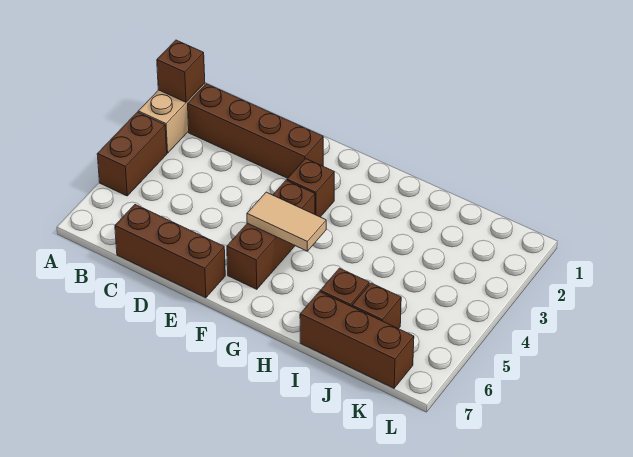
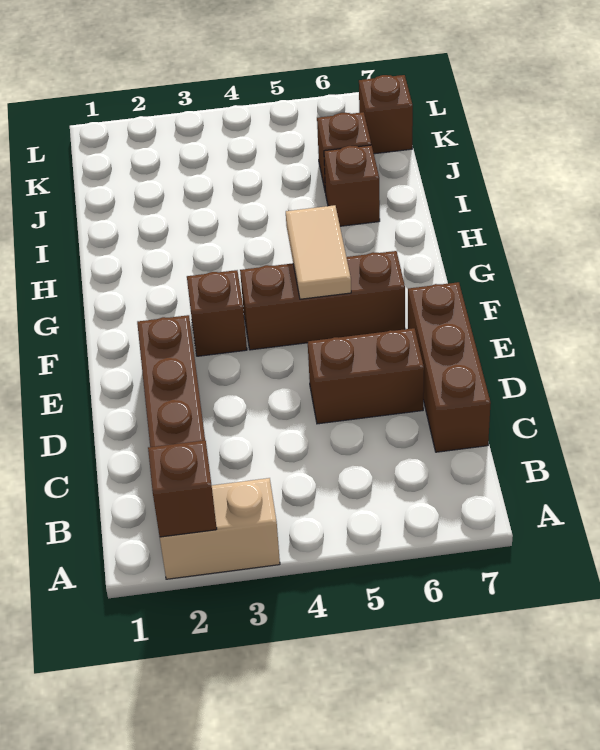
brown 1x2 brick [97,112,167,196] -> brown 1x2 brick moved to [308,328,424,424]
brown 1x3 brick [300,292,414,388] -> brown 1x1 brick [359,75,413,154]

